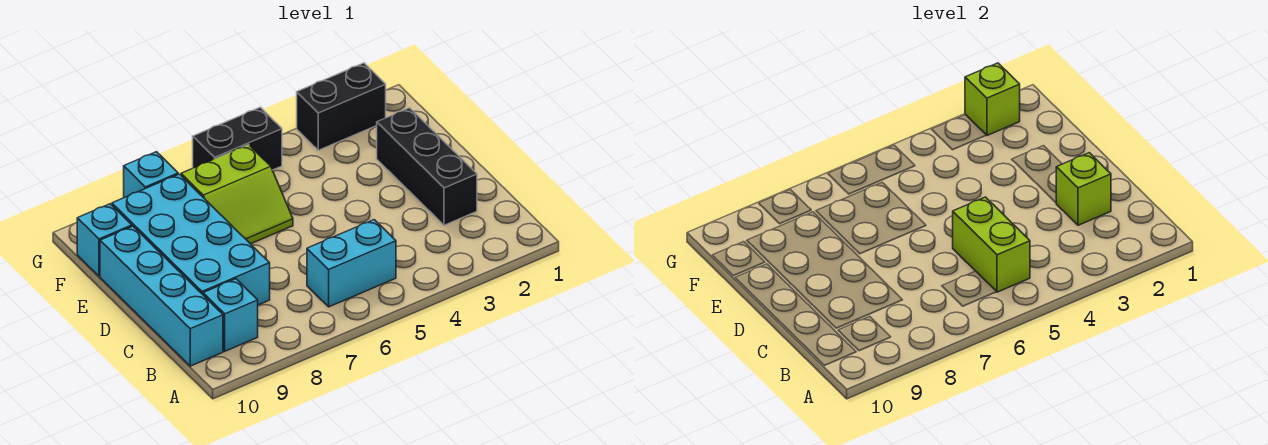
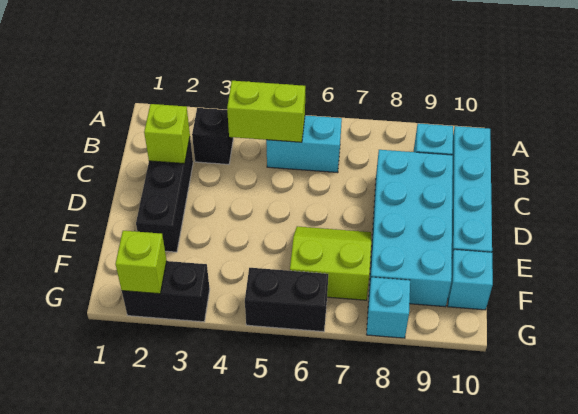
none -> black 1x1 brick [192,108,233,164]
lime 1x2 brick [953,197,1030,292] -> lime 1x2 brick turned to [227,81,305,142]

